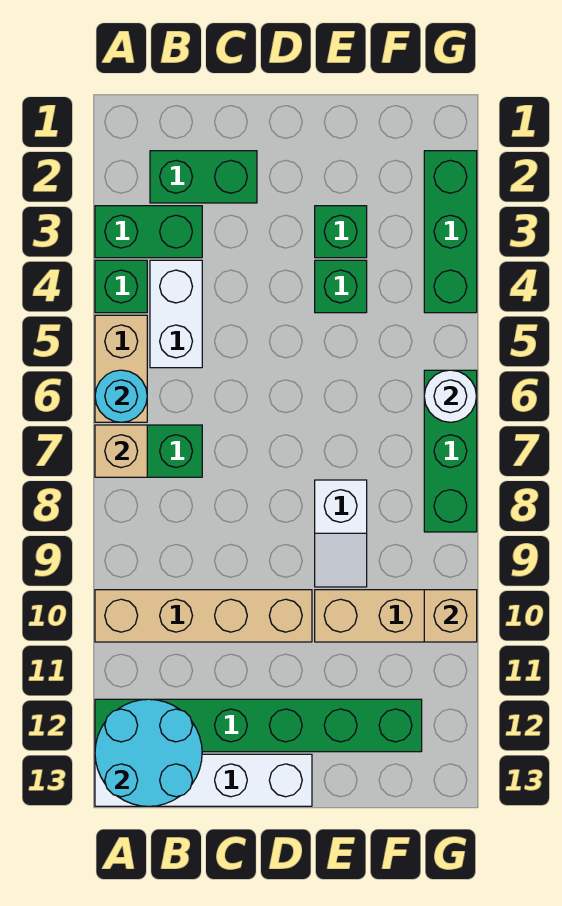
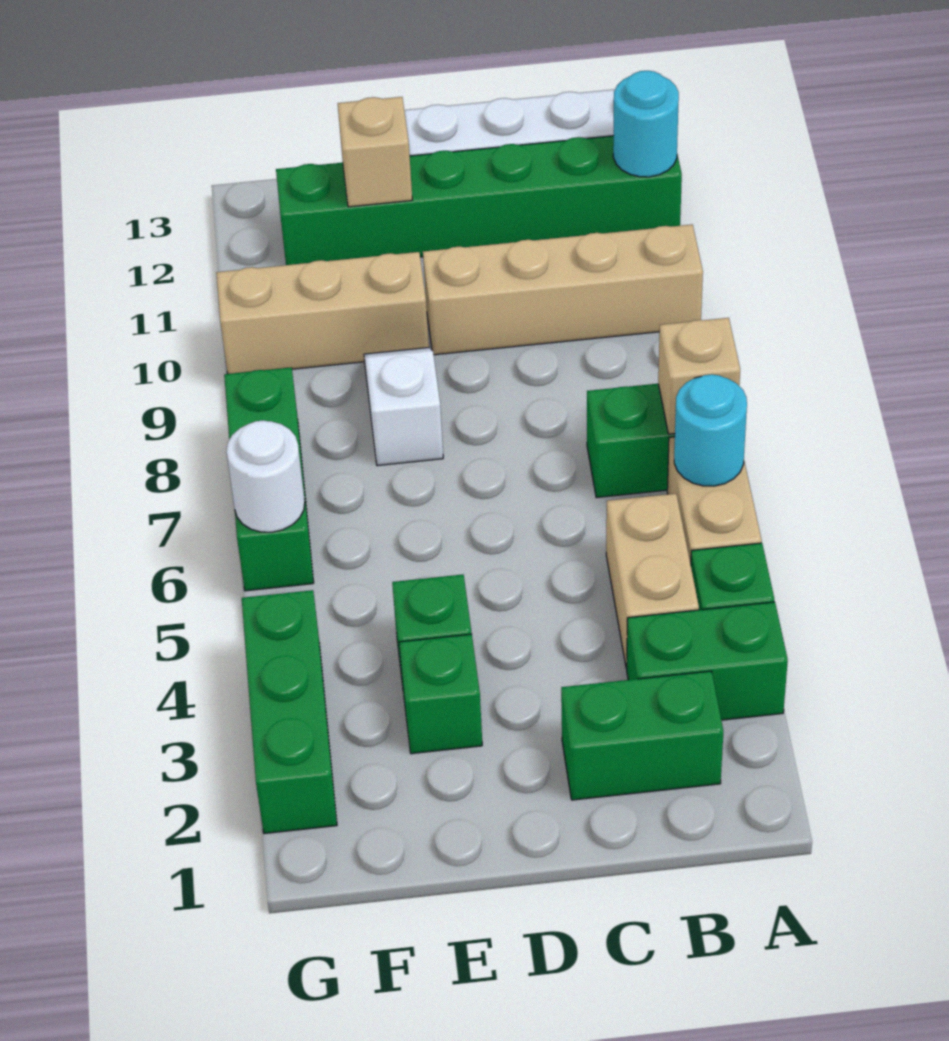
cyan 2x2 round brick [95,699,202,806] -> cyan 1x1 round brick [613,71,679,177]
white 1x2 brick [150,260,202,368] -> tan 1x2 brick [606,494,699,668]
tan 1x1 brick [424,590,477,642] -> tan 1x1 brick moved to [338,97,412,207]

